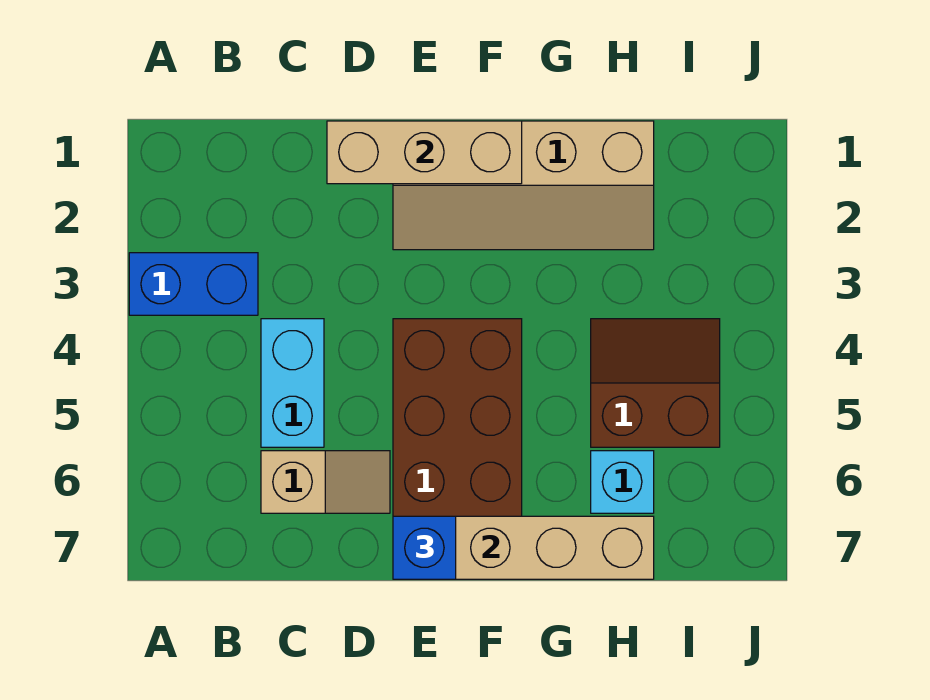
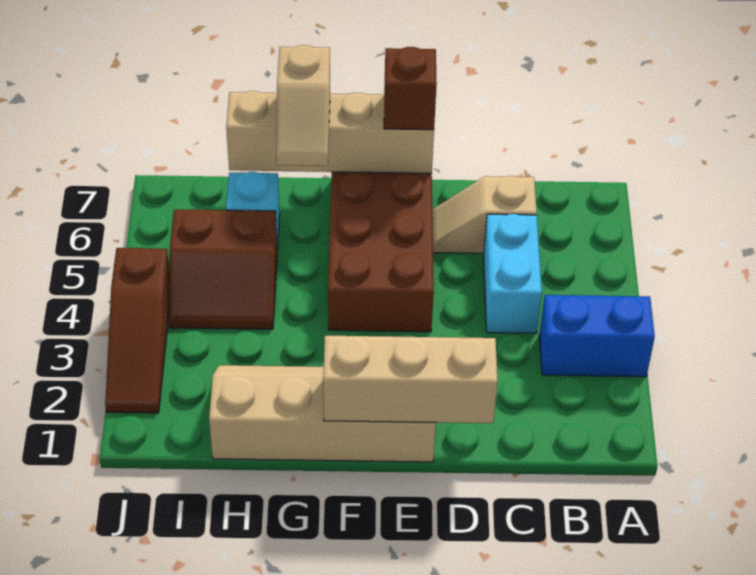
blue 1x1 brick [393,516,456,579] -> brown 1x1 brick [384,47,437,130]
none -> tan 1x2 slope [276,45,330,166]
none -> brown 1x3 slope [105,248,170,413]

